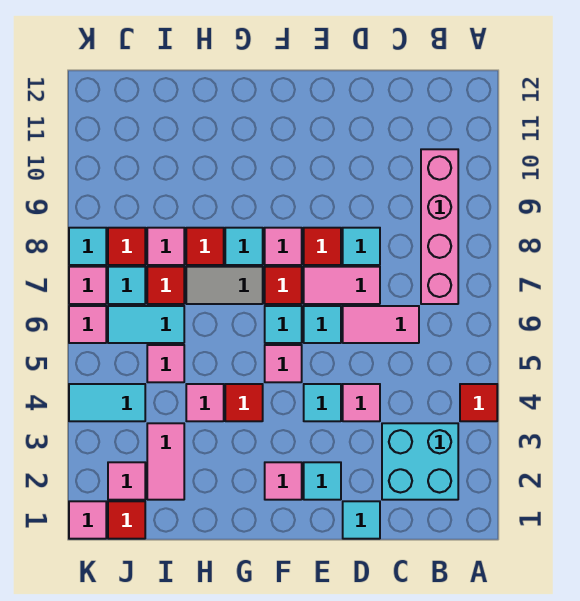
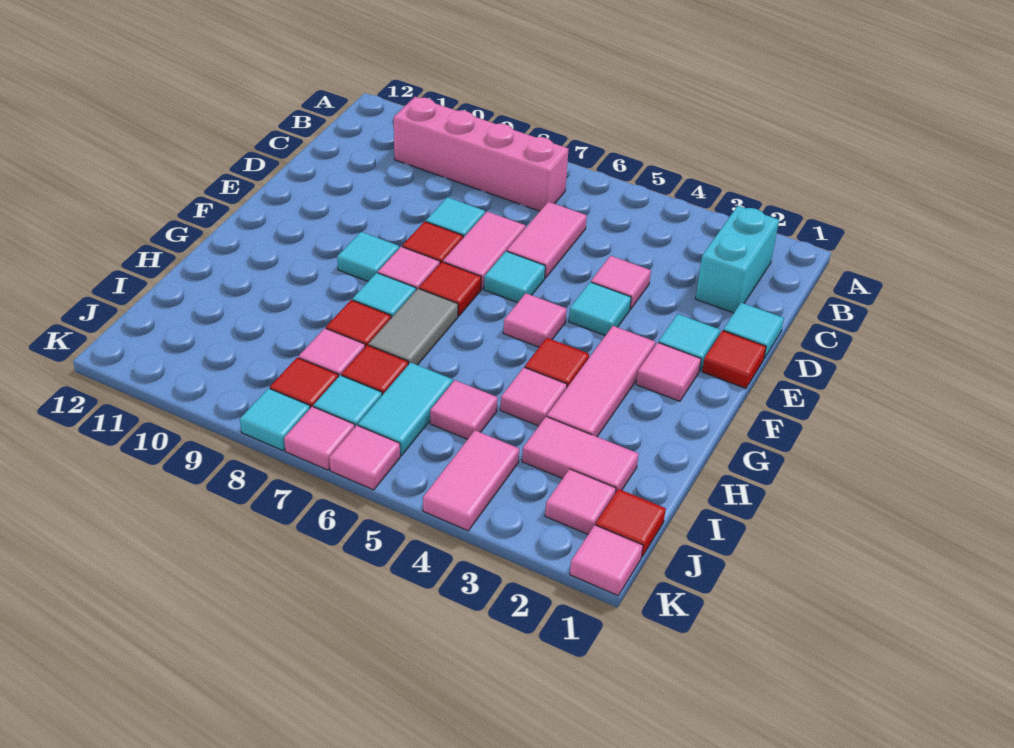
red 1x1 tile [460,384,497,421] -> red 1x1 tile moved to [702,331,766,388]
cyan 2x2 brick [382,423,458,500] -> cyan 1x2 brick [695,206,779,313]
none -> pink 1x3 tile [547,326,655,437]
cyan 1x1 tile [265,306,302,343] -> cyan 1x1 tile moved to [337,232,399,281]
cyan 1x2 tile [69,384,145,421] -> pink 1x2 tile [423,430,519,531]

